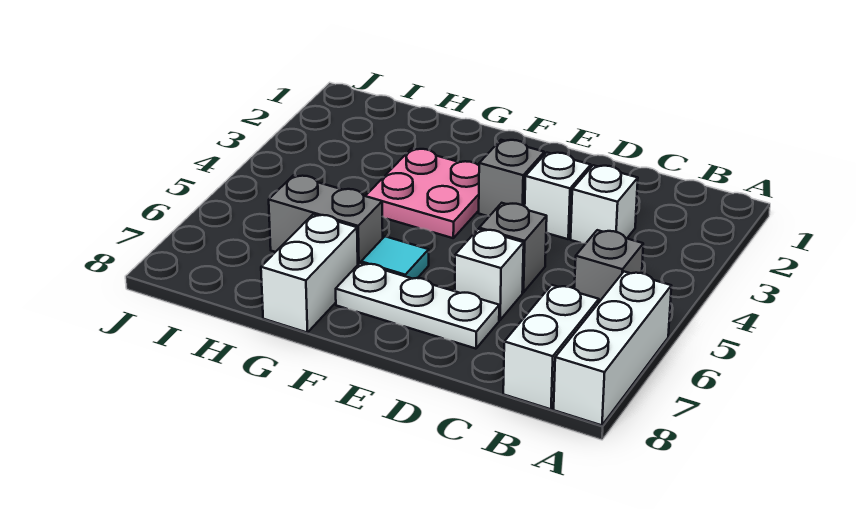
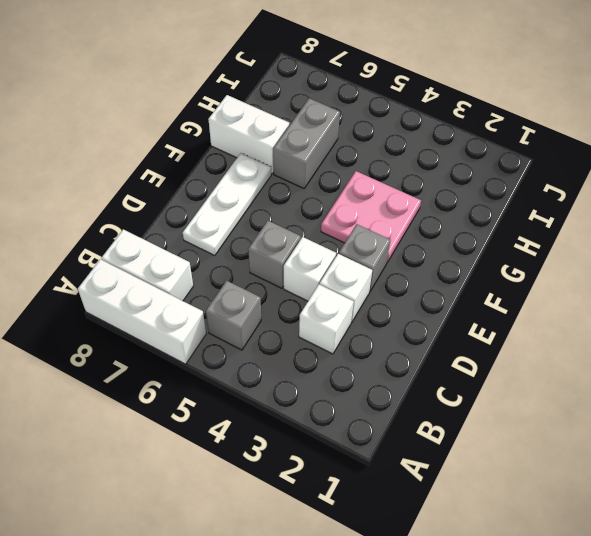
white 1x1 brick [455,229,524,320] -> white 1x1 brick moved to [284,237,336,301]
cyan 1x1 tile [361,236,429,279] -> none

